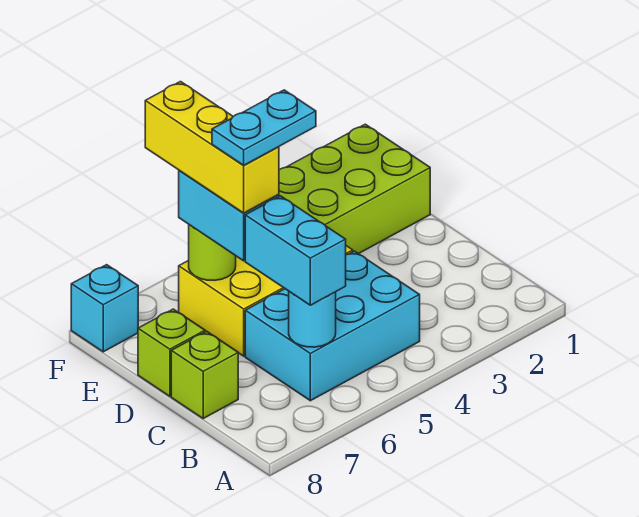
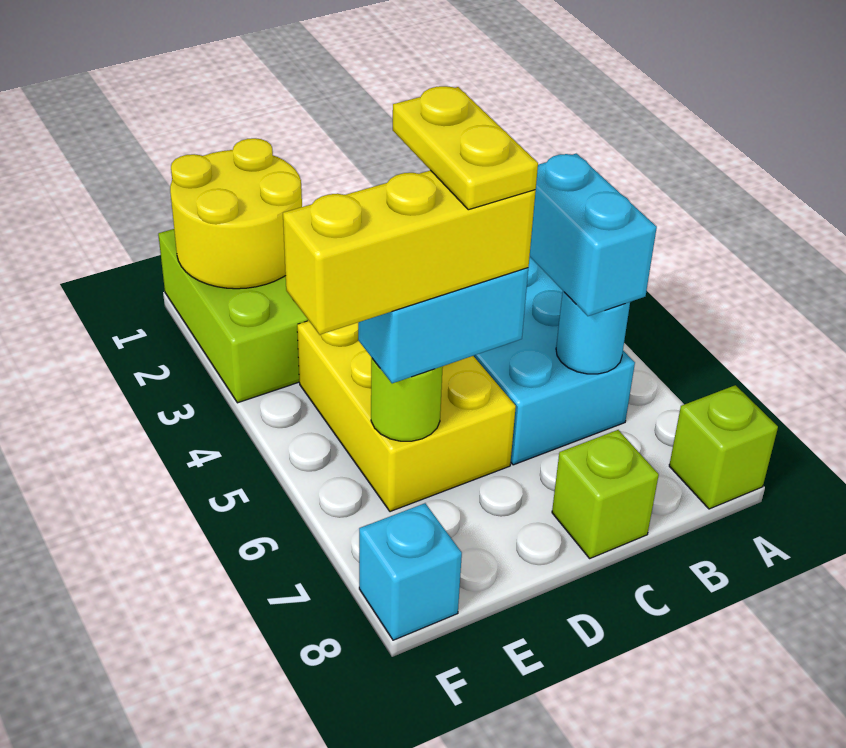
cyan 1x2 brick [245,196,346,305] -> cyan 1x2 brick turned to [530,154,657,316]
cyan 1x2 plate [212,90,316,165] -> yellow 1x2 plate [393,86,538,210]
lime 1x1 brick [138,309,205,396] -> lime 1x1 brick moved to [669,385,778,509]
none -> yellow 2x2 round brick [170,138,302,289]

